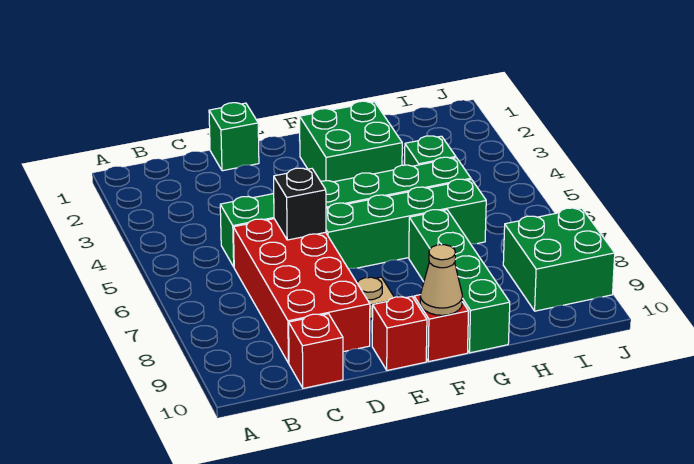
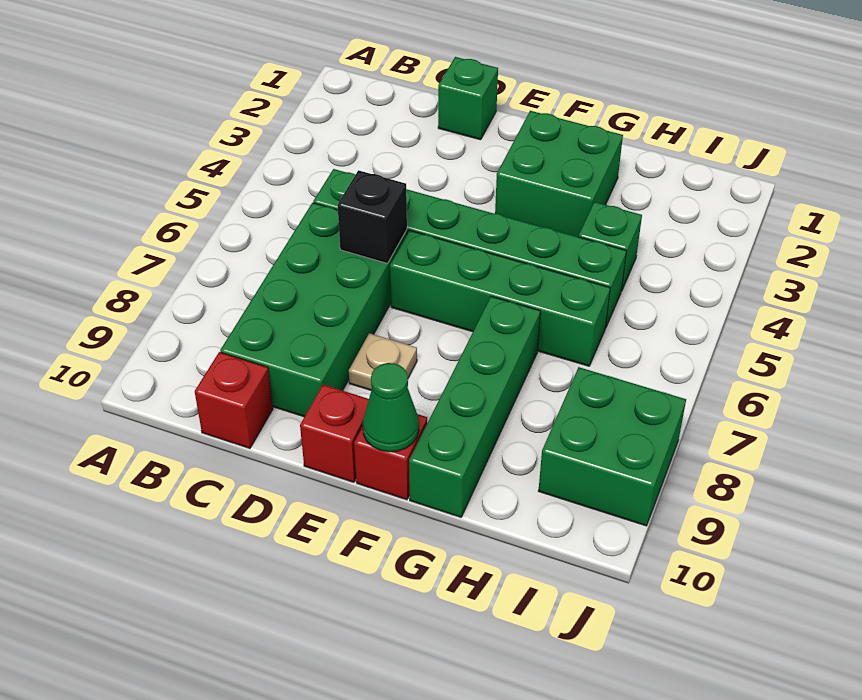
red 2x4 brick [233,219,370,363] -> green 2x4 brick [220,203,407,417]
tan 1x1 cone [420,245,462,315] -> green 1x1 cone [363,363,419,452]

